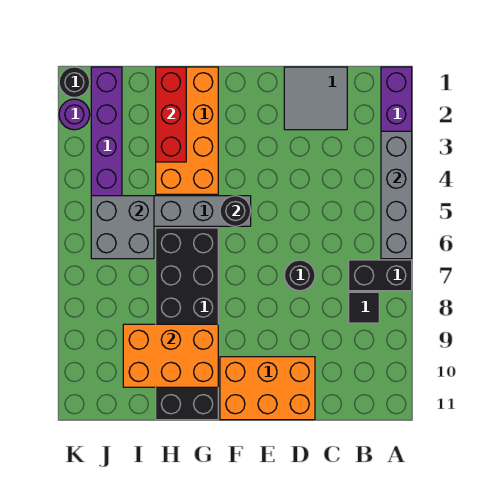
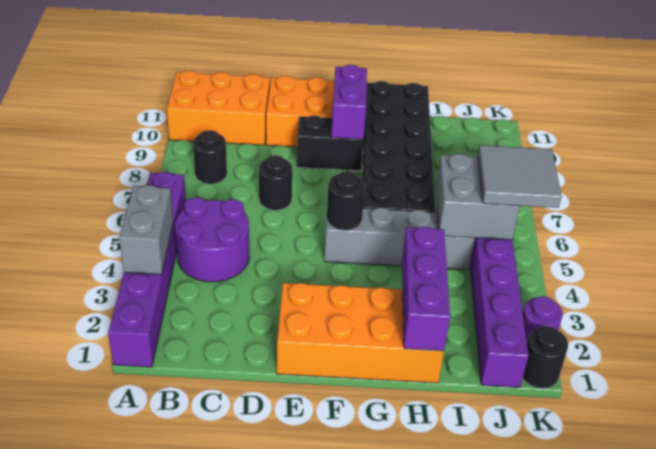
grey 1x4 brick [381,131,412,259] -> grey 1x2 brick [119,185,173,274]
black 1x2 brick [349,260,412,291] -> black 1x2 brick moved to [297,116,364,171]
none -> purple 2x2 round brick [175,197,249,282]
black 1x1 tile [349,292,379,323] -> black 1x1 round brick [193,130,227,184]
grey 2x2 tile [284,67,347,130] -> grey 2x2 tile moved to [477,145,562,208]
none -> purple 1x2 brick [331,65,367,139]
orange 2x4 brick [156,67,218,194] -> orange 2x4 brick turned to [277,283,444,383]
orange 2x3 brick [123,324,218,387] -> orange 2x3 brick moved to [167,71,270,145]
red 1x3 brick [156,67,186,162] -> purple 1x3 brick [402,227,450,351]

